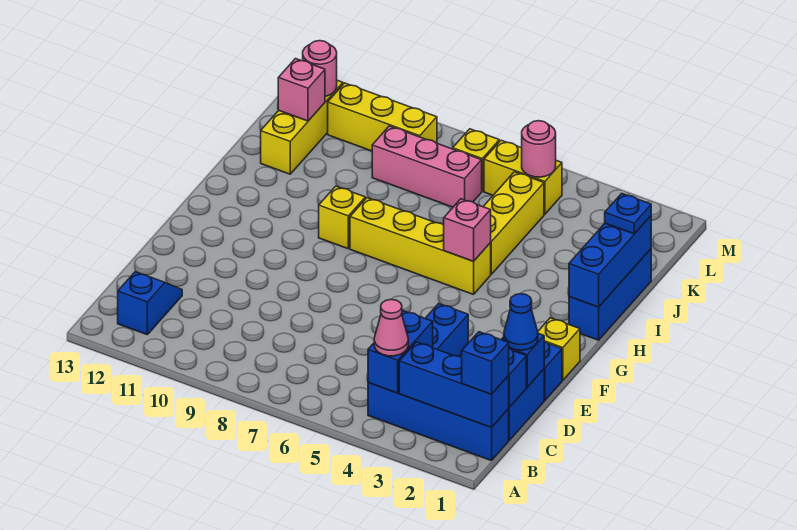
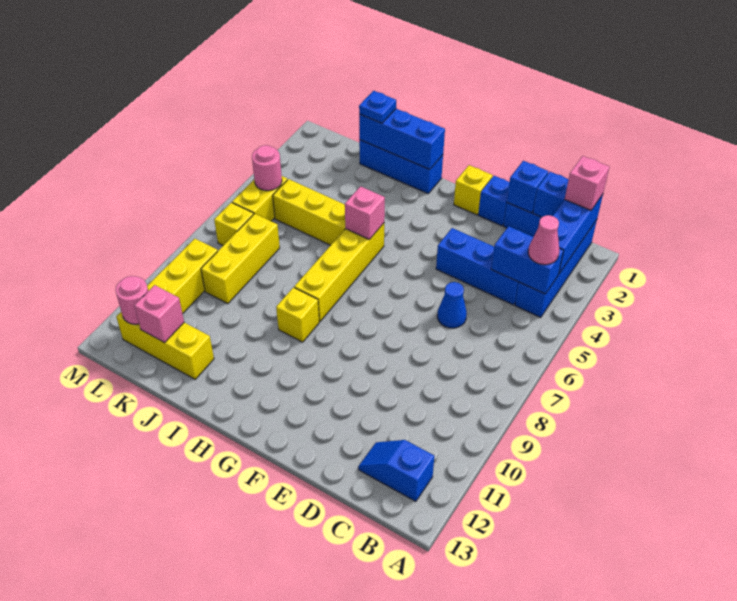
blue 1x1 brick [462,332,509,394] -> pink 1x1 brick [565,156,609,210]
blue 1x1 cone [504,294,538,350] -> blue 1x1 cone moved to [437,282,467,328]
pink 1x3 brick [372,126,482,207] -> yellow 1x3 brick [201,214,280,304]

